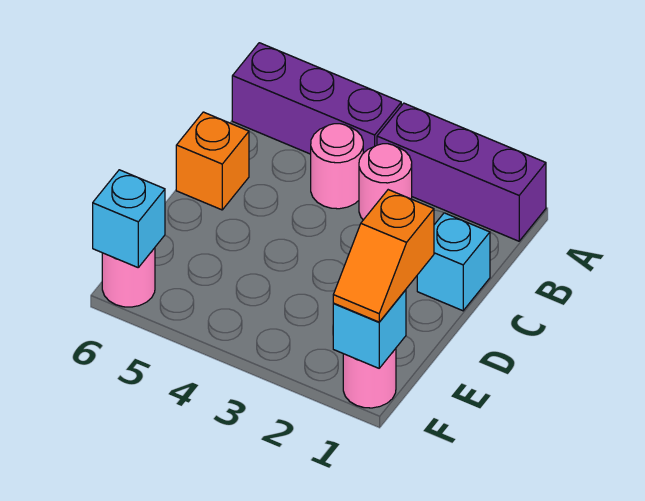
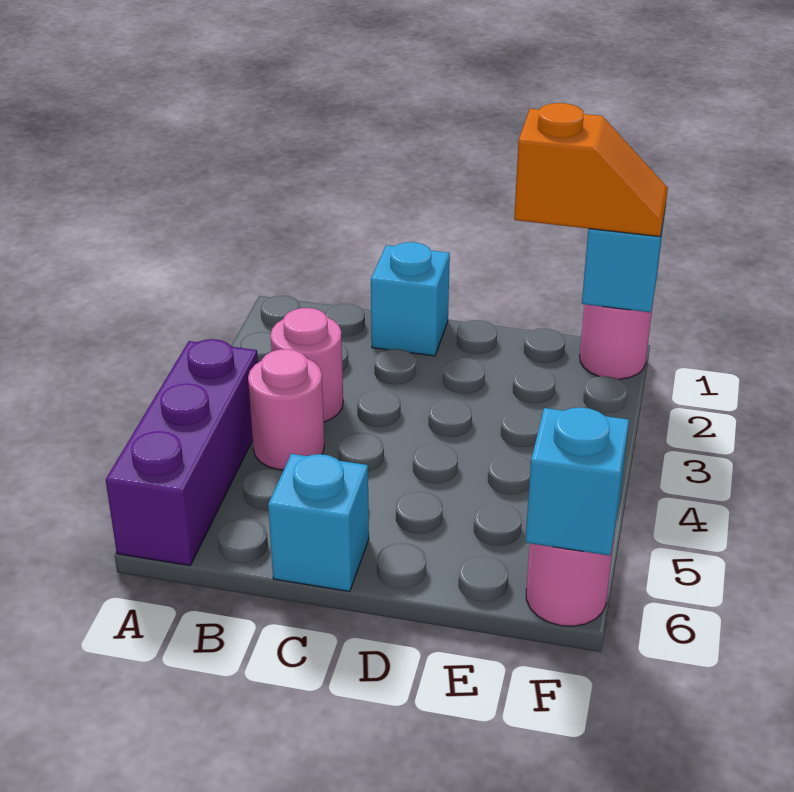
purple 1x3 brick [377,103,546,241] -> none
orange 1x1 brick [176,112,249,210] -> cyan 1x1 brick [268,454,369,591]

